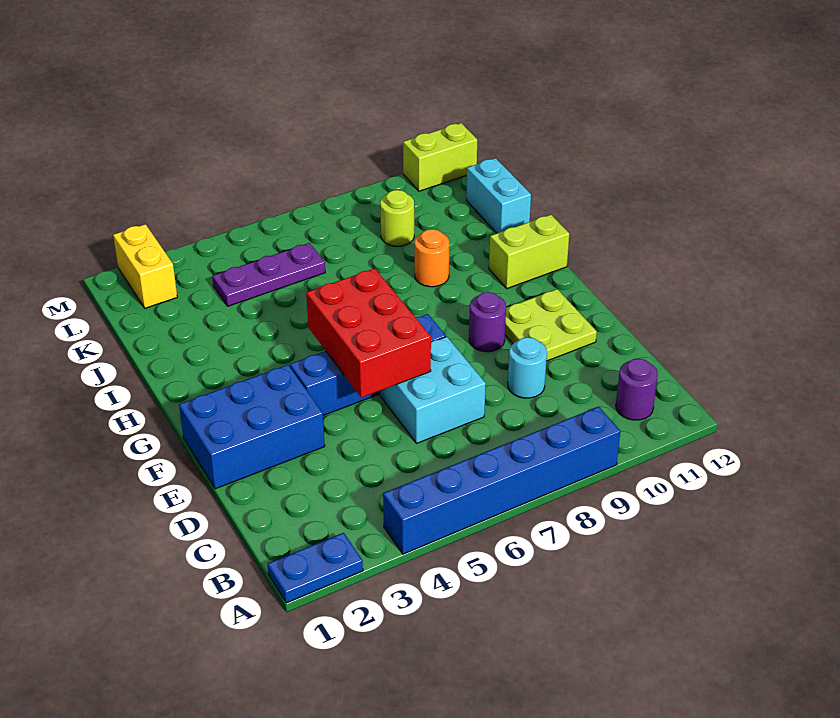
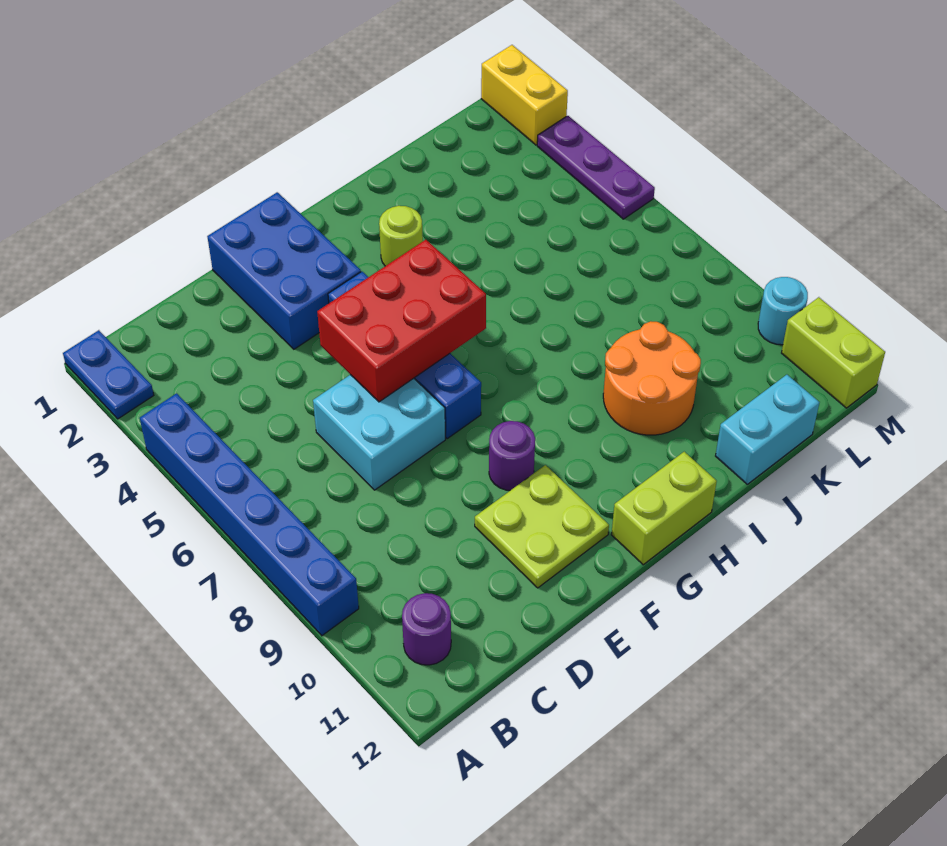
cyan 1x1 round brick [508,337,547,398] -> cyan 1x1 round brick moved to [758,277,808,345]
lime 1x2 brick [489,215,569,288] -> lime 1x2 brick turned to [612,452,717,565]
orange 1x1 round brick [415,229,449,287] -> orange 2x2 round brick [603,321,701,435]
purple 1x3 plate [212,243,325,306] -> purple 1x3 plate moved to [537,116,655,219]
lime 1x1 round brick [380,190,414,246] -> lime 1x1 round brick moved to [379,206,423,266]
yellow 1x2 brick [113,224,177,308] -> yellow 1x2 brick turned to [481,45,568,145]

